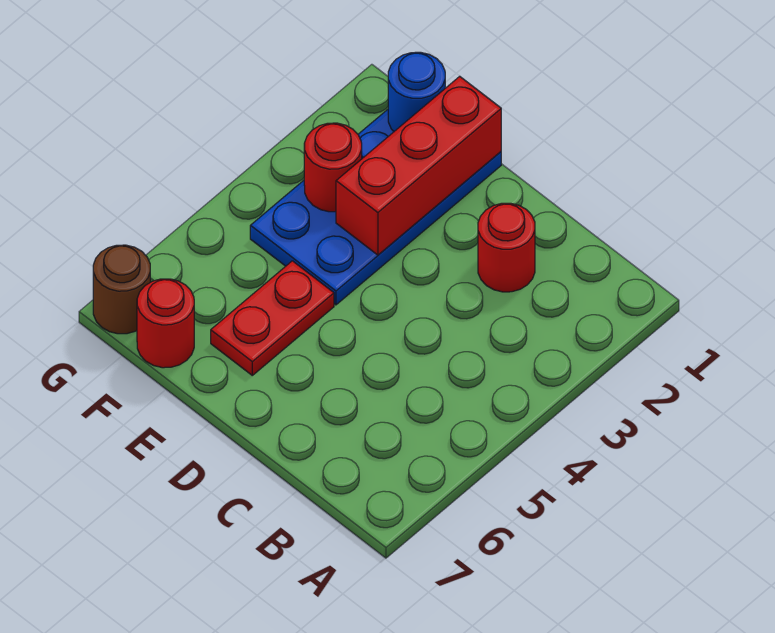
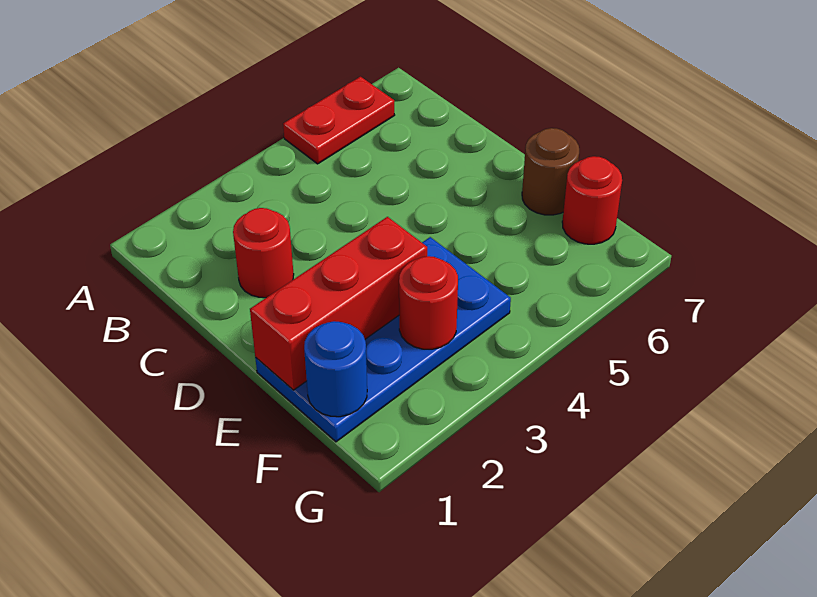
red 1x2 plate [211,261,334,375] -> red 1x2 plate moved to [283,77,394,164]
brown 1x1 round brick [93,245,150,334] -> brown 1x1 round brick moved to [522,128,579,215]

